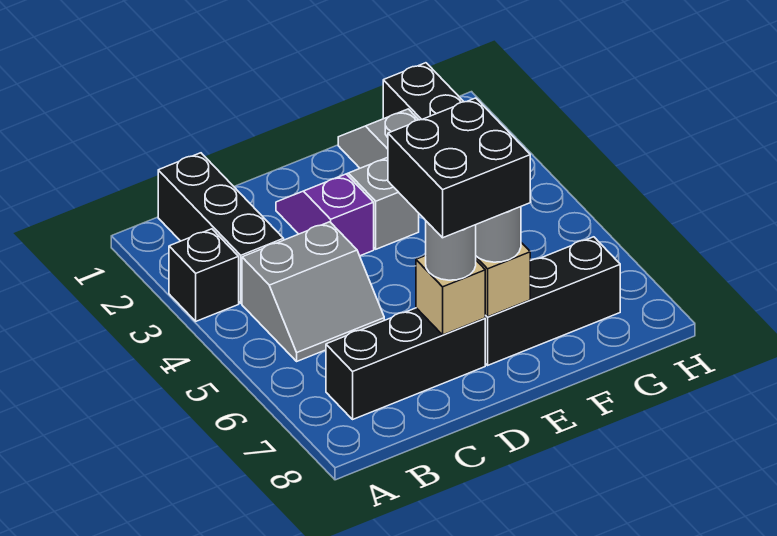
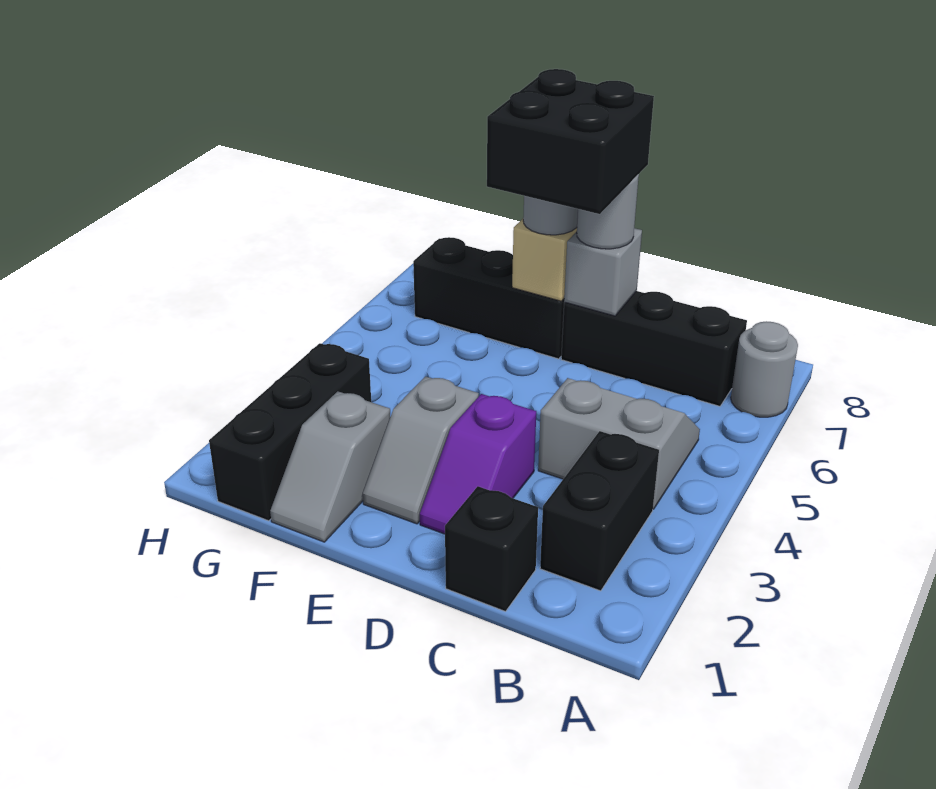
black 1x1 brick [169,229,239,321] -> black 1x1 brick moved to [445,486,538,612]
none -> grey 1x1 round brick [731,321,798,417]
black 1x3 brick [158,153,284,303] -> black 1x2 brick [540,431,659,591]
tan 1x1 brick [416,256,485,335] -> grey 1x1 brick [564,228,642,316]

